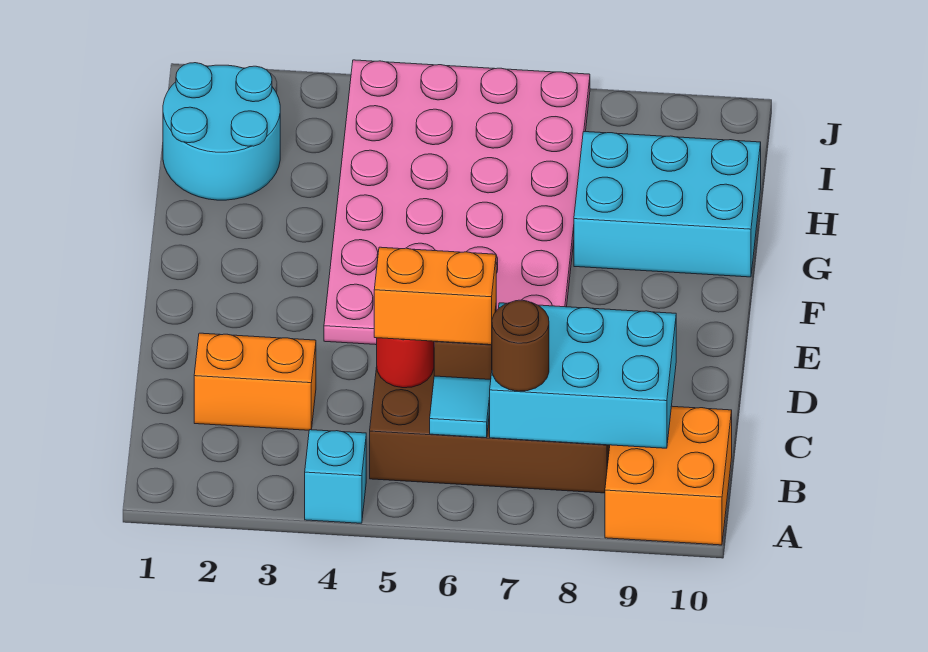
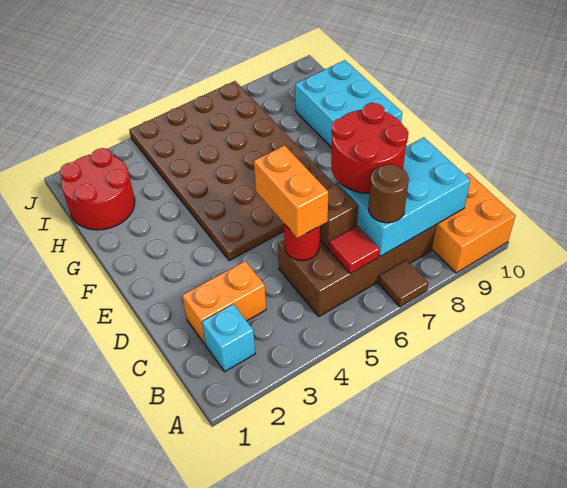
cyan 1x1 brick [305,430,366,523] -> cyan 1x1 brick moved to [202,304,255,371]
none -> brown 1x1 tile [378,260,428,307]
cyan 1x1 tile [430,376,491,438] -> red 1x1 tile [329,226,380,274]
orange 1x2 brick [374,247,496,345] -> orange 1x2 brick turned to [254,145,328,238]
none -> red 2x2 round brick [331,103,409,193]
pink 4x6 plate [324,60,590,345] -> brown 4x6 plate [129,81,334,261]
cyan 2x3 brick [574,132,761,277] -> cyan 2x3 brick turned to [295,60,402,148]
cyan 2x2 round brick [163,63,280,200] -> red 2x2 round brick [60,148,135,230]

